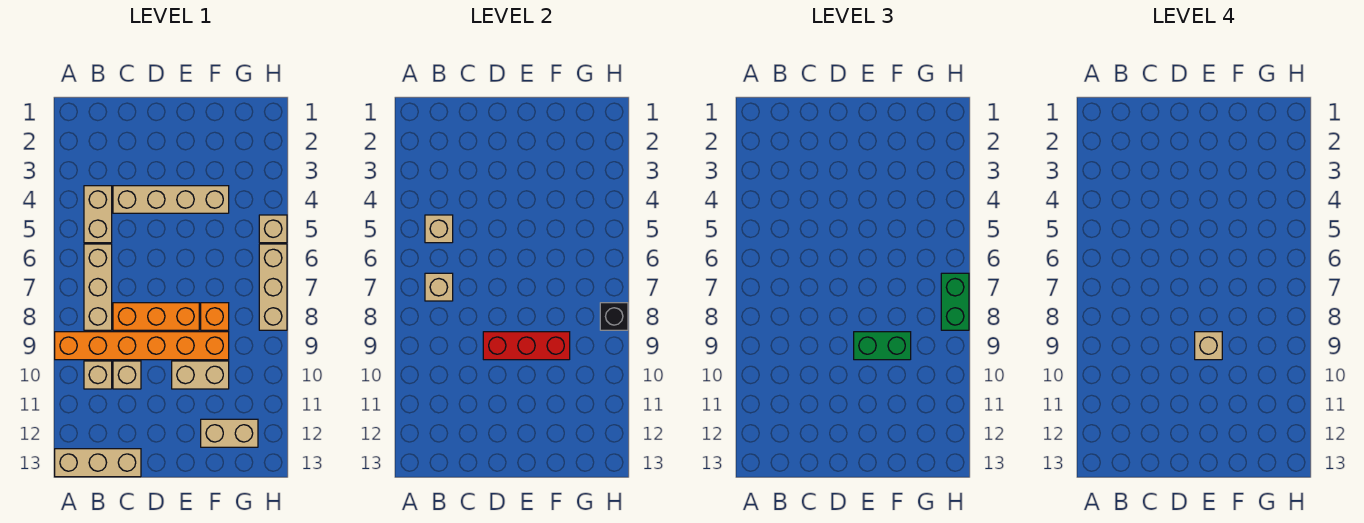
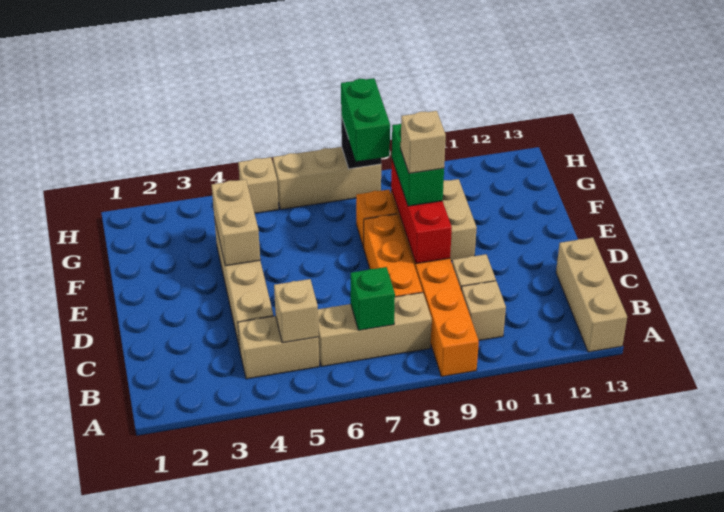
tan 1x1 brick [425,273,453,301] -> green 1x1 brick [351,267,395,330]
tan 1x2 brick [201,419,258,447] -> tan 1x2 brick moved to [212,179,260,266]
green 1x2 brick [941,273,969,330] -> green 1x2 brick turned to [341,78,390,161]

